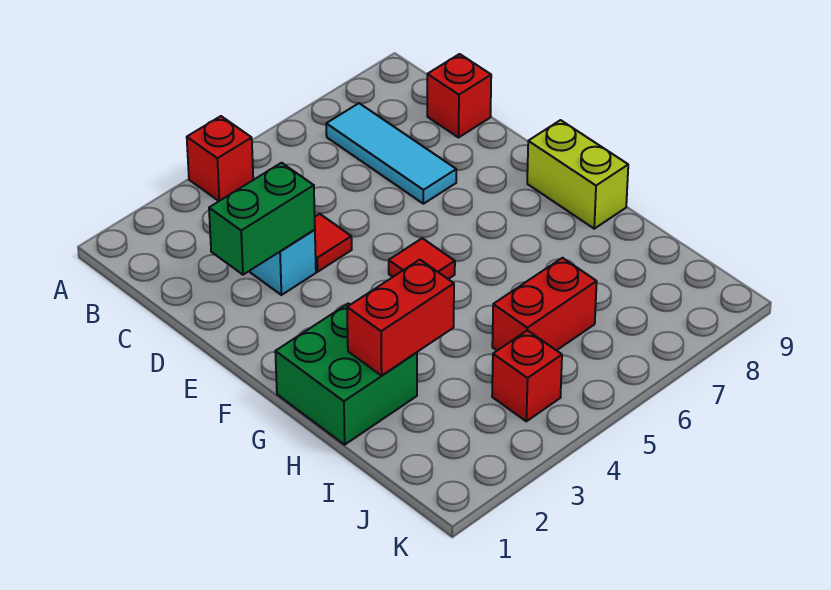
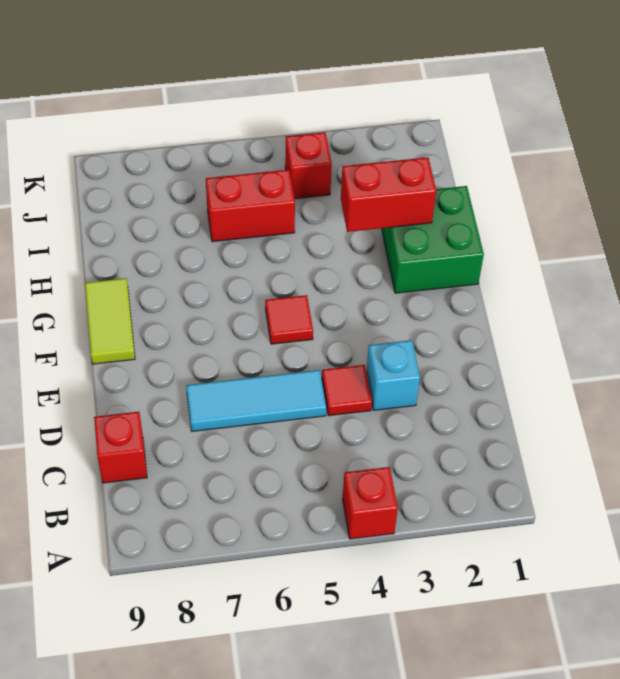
cyan 1x3 tile [326,103,456,204] -> cyan 1x3 tile turned to [186,370,326,431]
green 1x2 brick [209,163,315,275] -> none
lime 1x2 brick [527,120,628,229] -> lime 1x2 tile [85,278,135,364]

